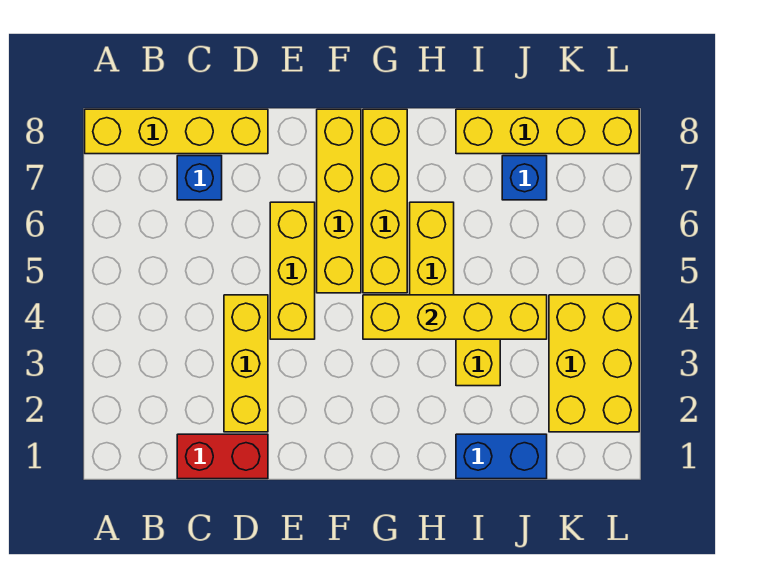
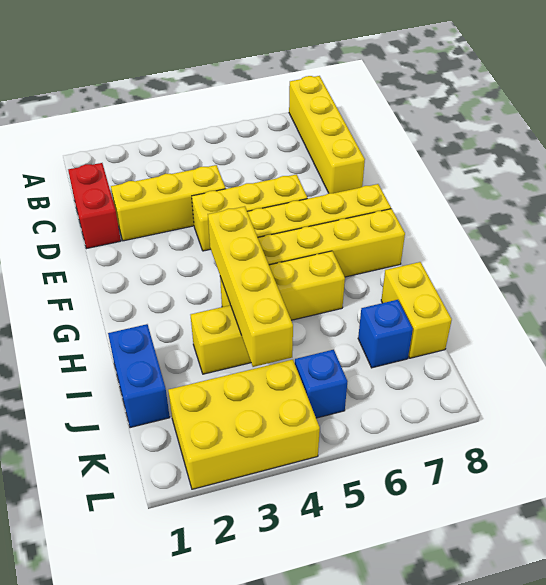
blue 1x1 brick [177,156,222,200] -> blue 1x1 brick moved to [295,350,348,418]
yellow 1x4 brick [456,109,639,154] -> yellow 1x2 brick [381,262,452,358]

